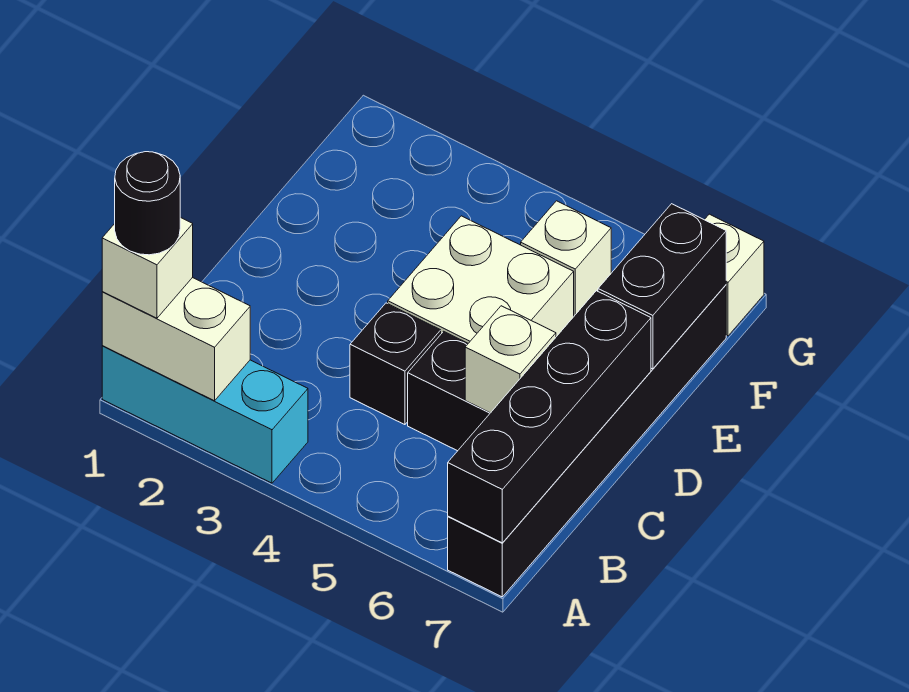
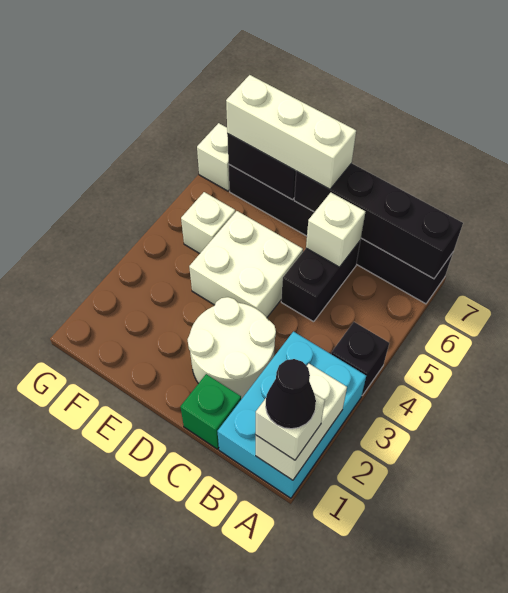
cyan 1x3 brick [102,346,308,483] -> cyan 2x3 brick [217,332,366,498]
black 1x1 round brick [115,152,180,255] -> black 1x1 cone [266,359,316,429]
none -> green 1x1 brick [181,374,241,449]
none -> white 2x2 round brick [188,297,276,399]
black 1x1 brick [350,303,441,425] -> black 1x1 brick moved to [331,322,389,395]
none -> white 1x3 brick [226,75,356,189]

